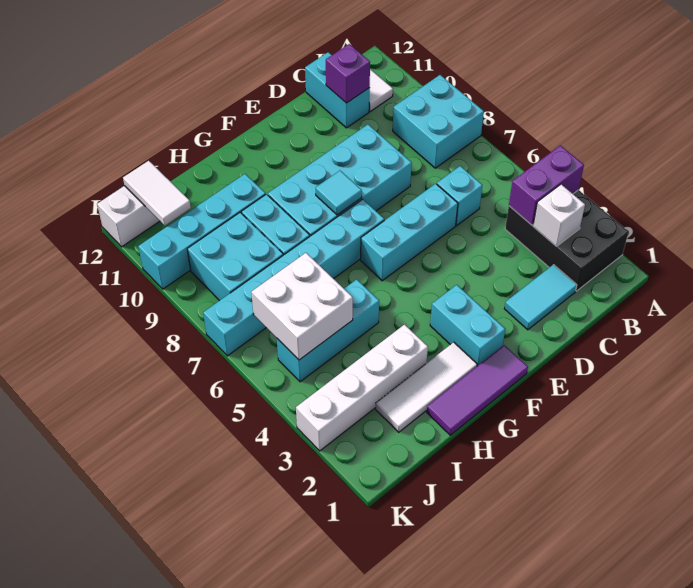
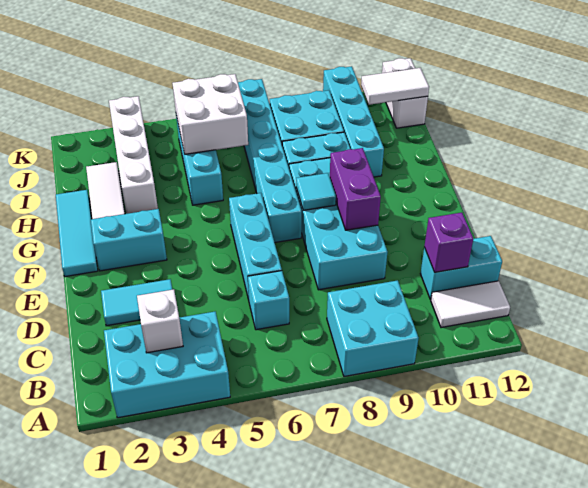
black 2x3 brick [505,190,629,291] -> cyan 2x3 brick [104,312,230,418]
purple 1x2 brick [509,145,584,225] -> purple 1x2 brick moved to [330,148,381,230]
cyan 1x2 tile [504,265,577,330] -> cyan 1x2 tile turned to [101,279,172,326]
purple 1x3 tile [427,345,528,435] -> cyan 1x3 tile [56,190,98,277]

